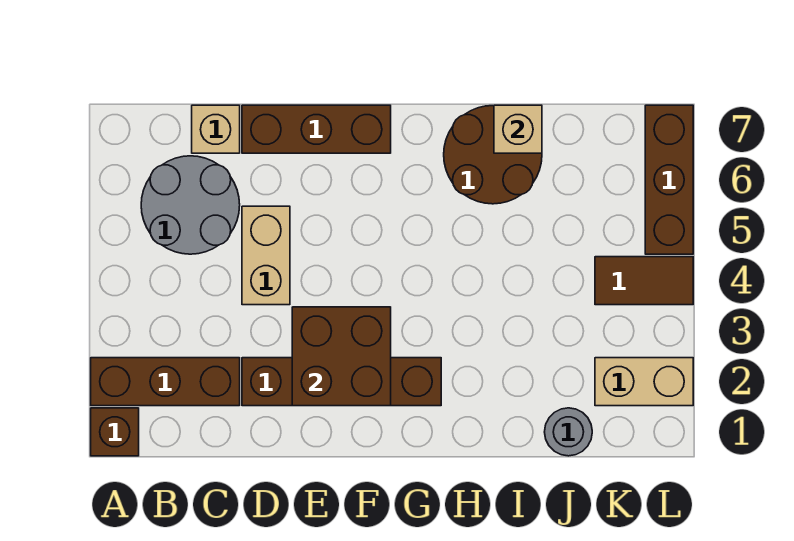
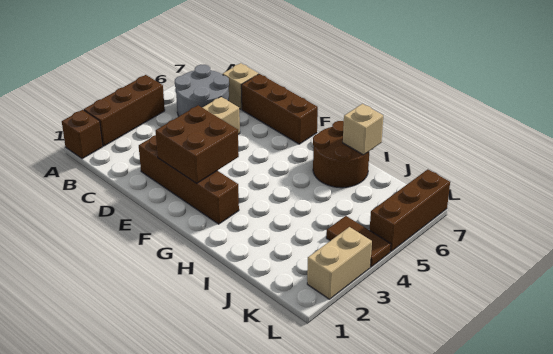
brown 1x3 brick [91,358,240,406] -> brown 1x3 brick turned to [84,75,165,146]
grey 1x1 round brick [545,408,592,456] -> none
tan 1x2 brick [595,358,693,406] -> tan 1x2 brick turned to [307,227,372,299]

